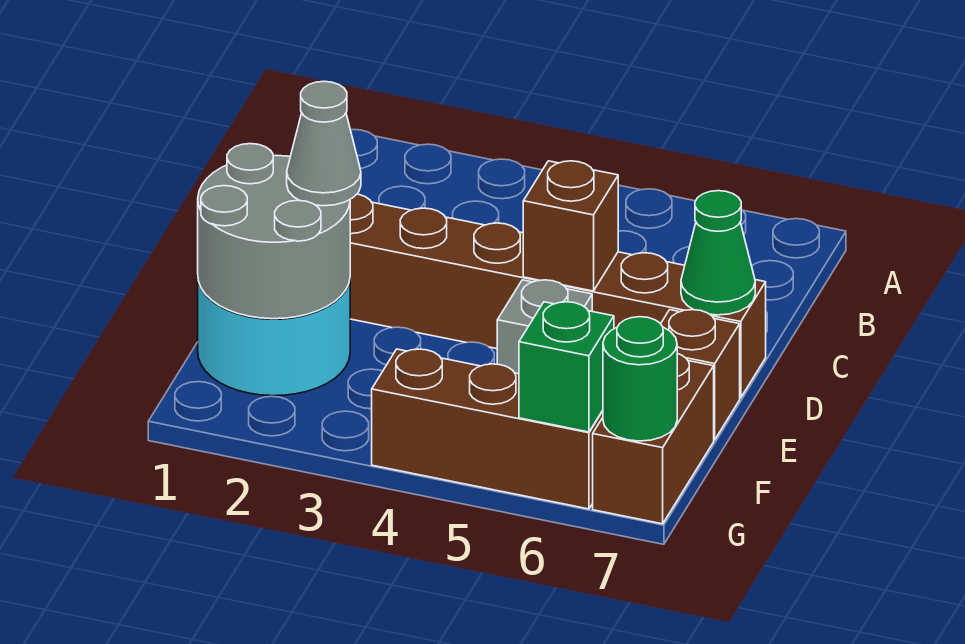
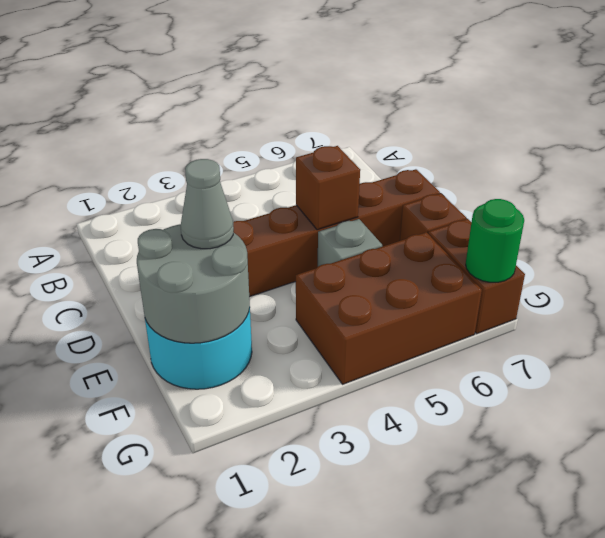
green 1x1 cone [681,191,755,315] -> none
brown 1x3 brick [372,349,603,509] -> brown 2x3 brick [296,232,482,384]
green 1x1 brick [519,302,614,432] -> none

